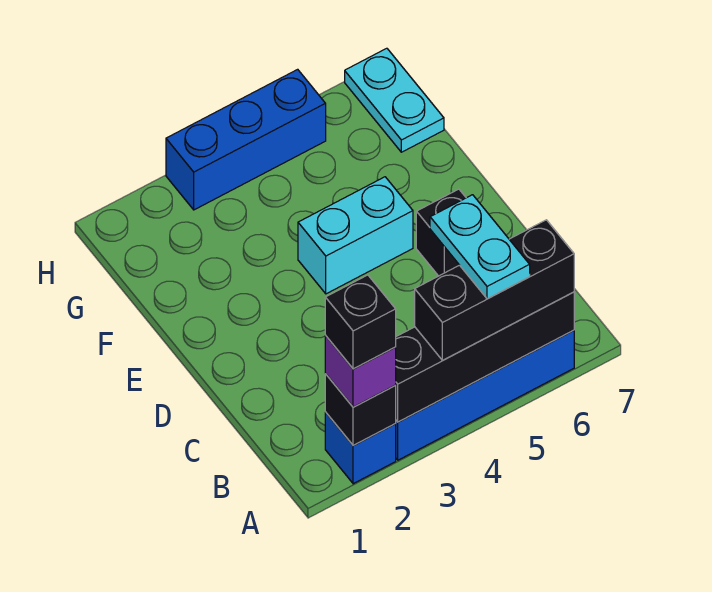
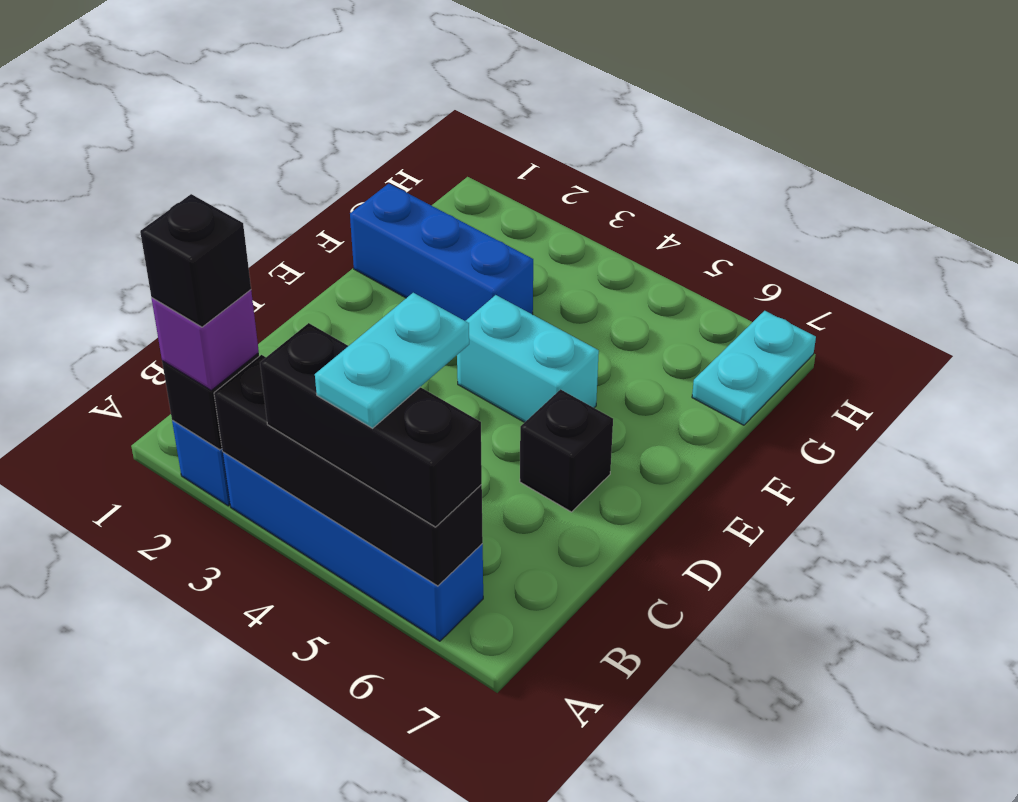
blue 1x3 brick [166,69,326,210] -> blue 1x3 brick moved to [350,184,533,321]

